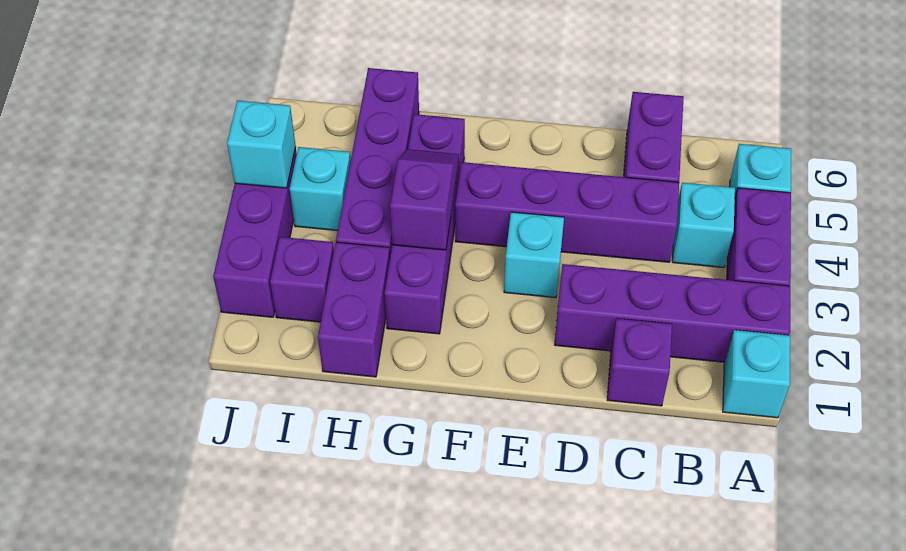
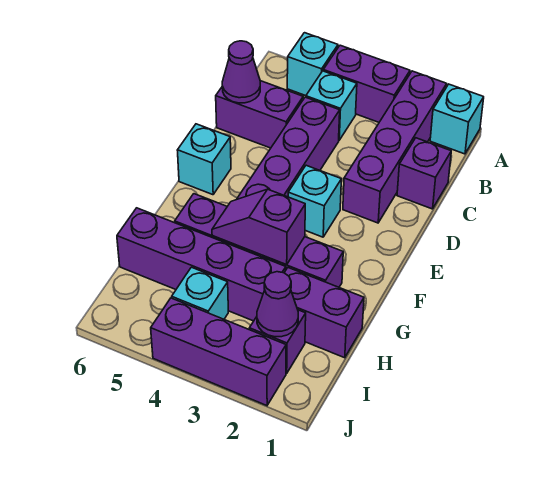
none -> purple 1x1 cone [222,41,260,103]
none -> purple 1x1 cone [257,272,298,337]
cyan 1x1 brick [227,101,296,188] -> cyan 1x1 brick moved to [177,124,231,195]

